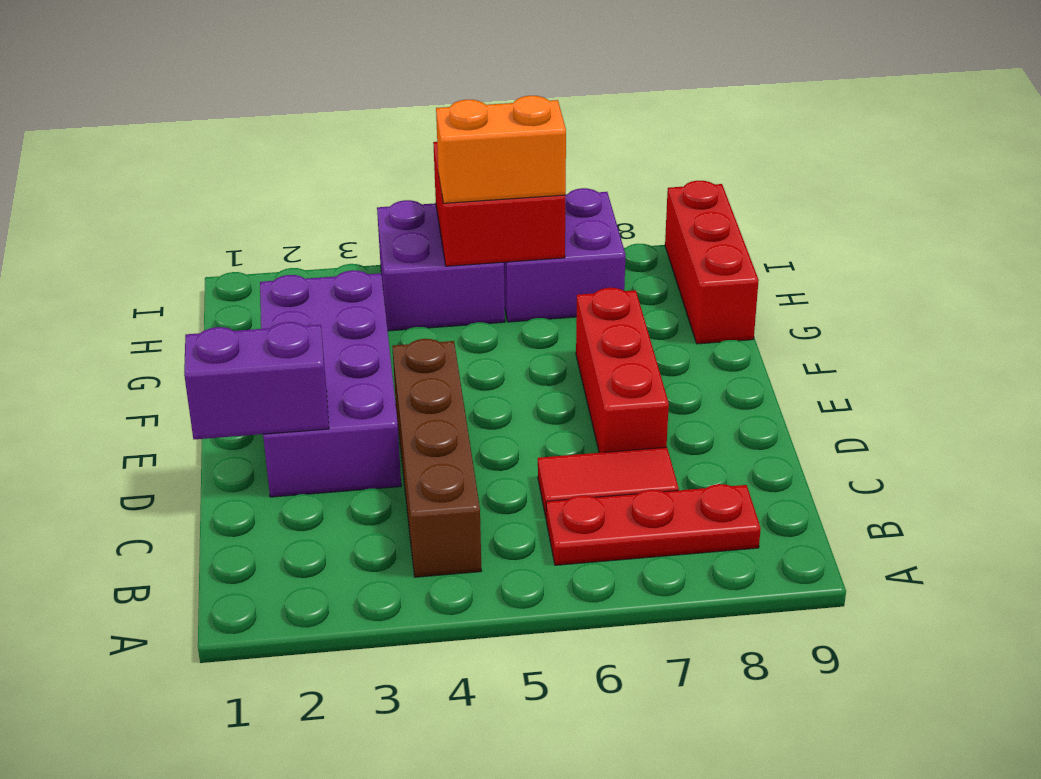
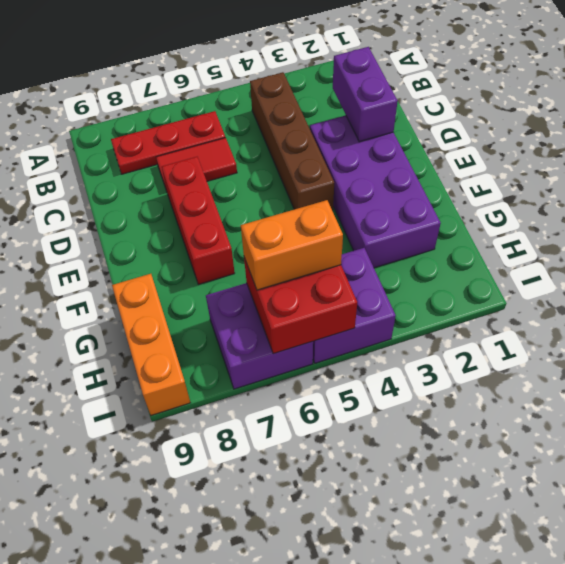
purple 1x2 brick [184,322,329,439] -> purple 1x2 brick turned to [333,47,398,142]
red 1x3 brick [665,181,759,344] -> orange 1x3 brick [112,274,190,415]

